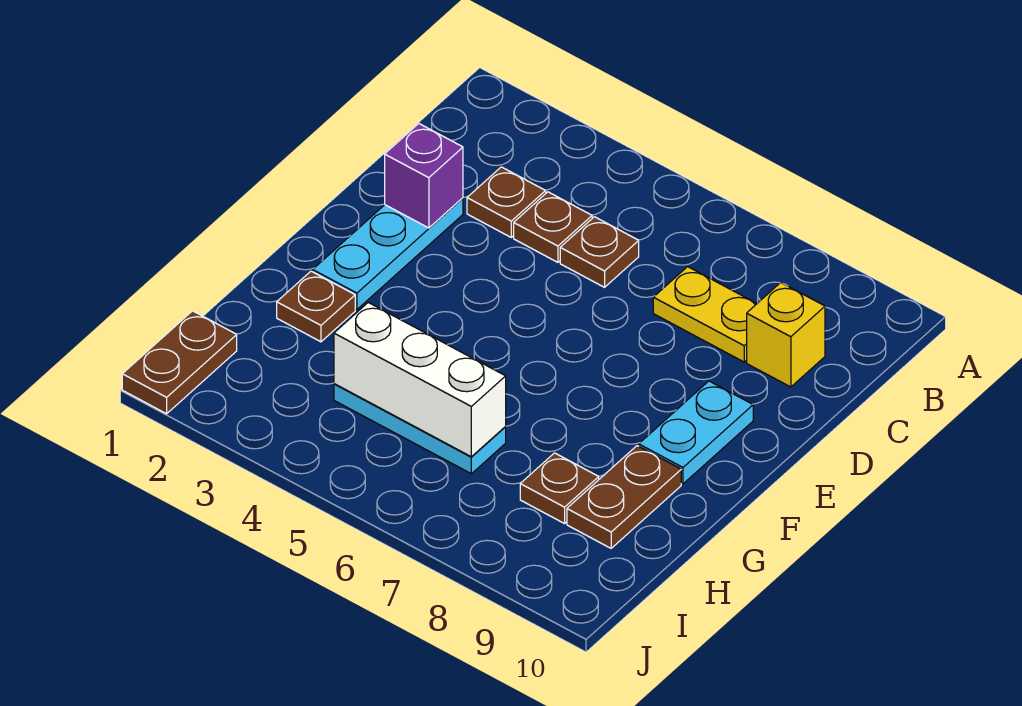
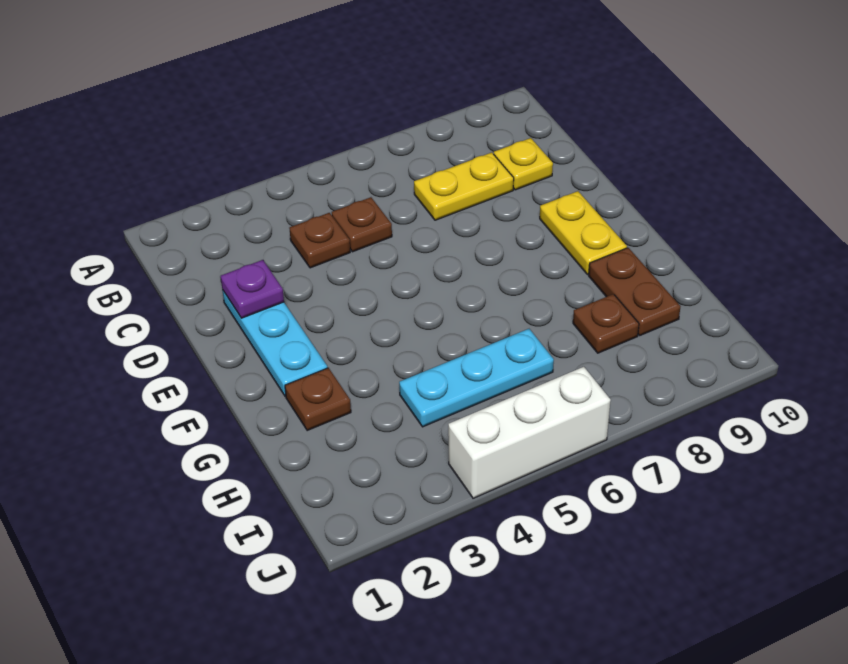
brown 1x1 plate [467,167,546,237] -> none
yellow 1x1 brick [747,283,825,387] -> yellow 1x1 plate [494,138,553,190]
purple 1x1 brick [385,124,463,228] -> purple 1x1 plate [221,260,284,318]
cyan 1x2 plate [639,381,753,484] -> yellow 1x2 plate [540,191,627,275]
white 1x3 brick [334,303,506,457] -> white 1x3 brick moved to [448,367,611,498]
brown 1x2 plate [122,311,237,414] -> none

